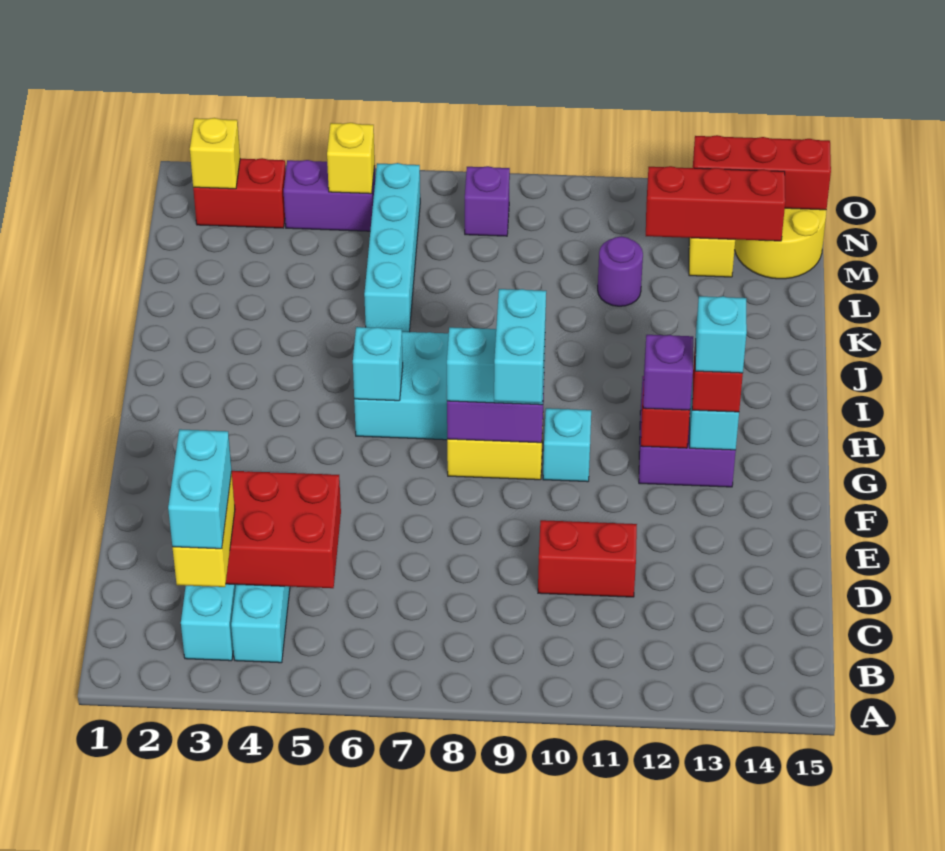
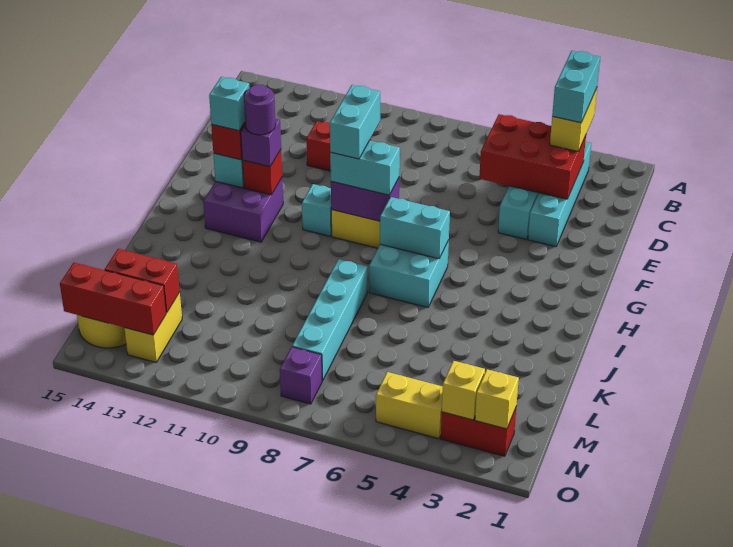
cyan 1x1 brick [353,327,403,401] -> cyan 1x2 brick [380,197,450,259]
cyan 1x4 brick [364,163,420,332] -> cyan 1x4 brick moved to [292,259,367,381]
purple 1x1 round brick [598,236,643,306] -> purple 1x1 round brick moved to [244,84,276,135]
red 1x3 brick [646,166,785,241] -> red 1x2 brick [105,249,180,312]
purple 1x2 brick [284,160,375,231] -> yellow 1x2 brick [376,372,443,439]
yellow 1x1 brick [327,123,375,194] -> yellow 1x1 brick moved to [442,361,485,420]

